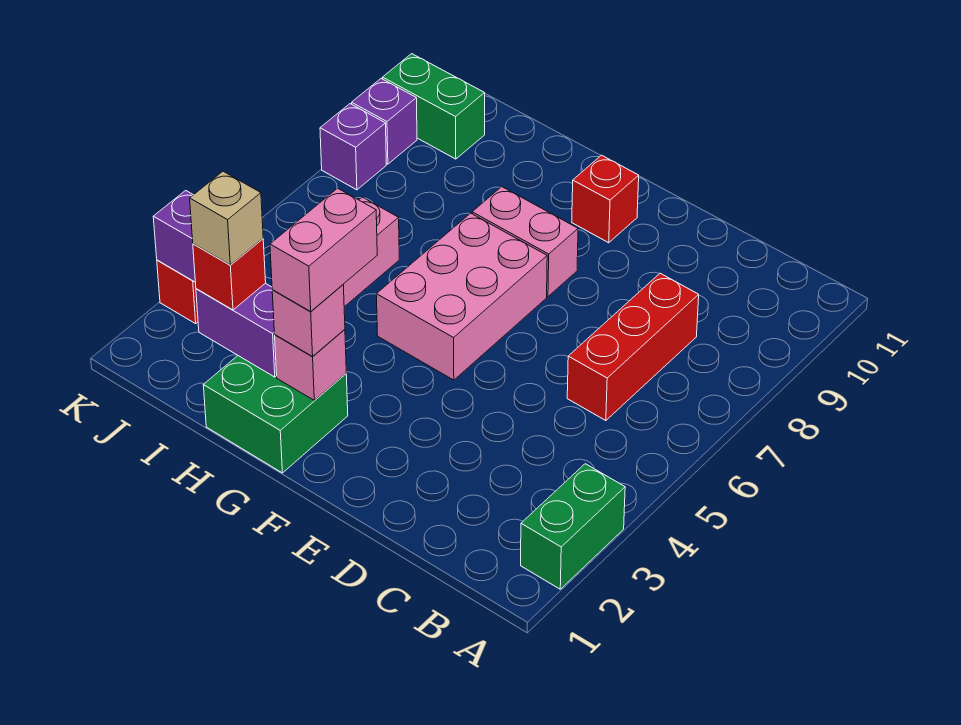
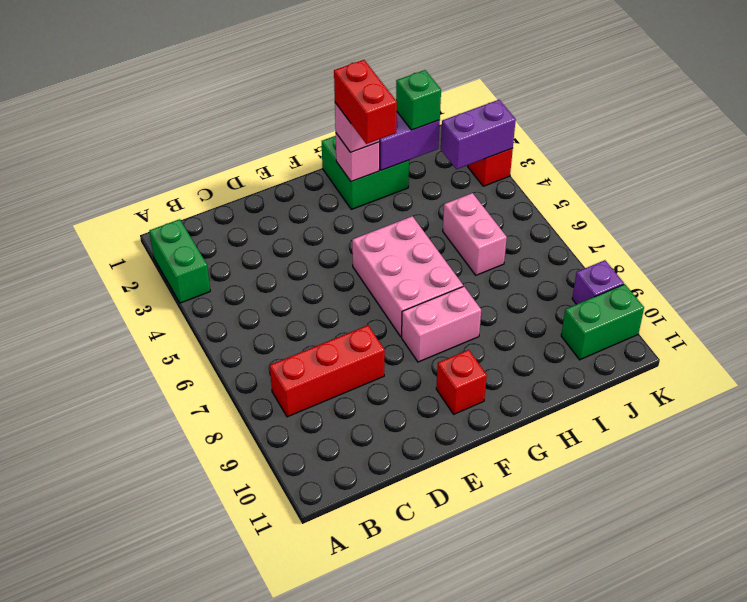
red 1x3 brick [567,273,699,421] -> red 1x3 brick turned to [270,325,385,417]
pink 1x2 brick [270,188,377,311] -> red 1x2 brick [334,60,397,144]
red 1x1 brick [193,239,266,310] -> green 1x1 brick [396,70,441,130]
tan 1x1 brick [190,171,263,265] -> none
purple 1x1 brick [320,104,386,190] -> none

